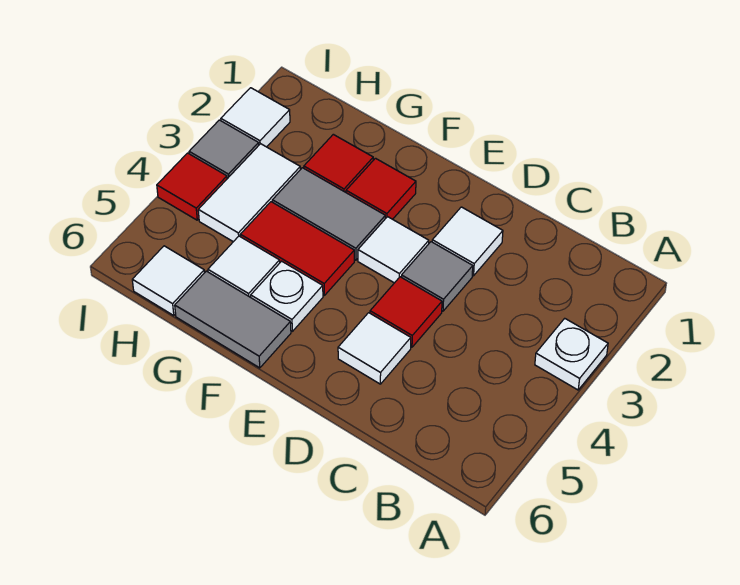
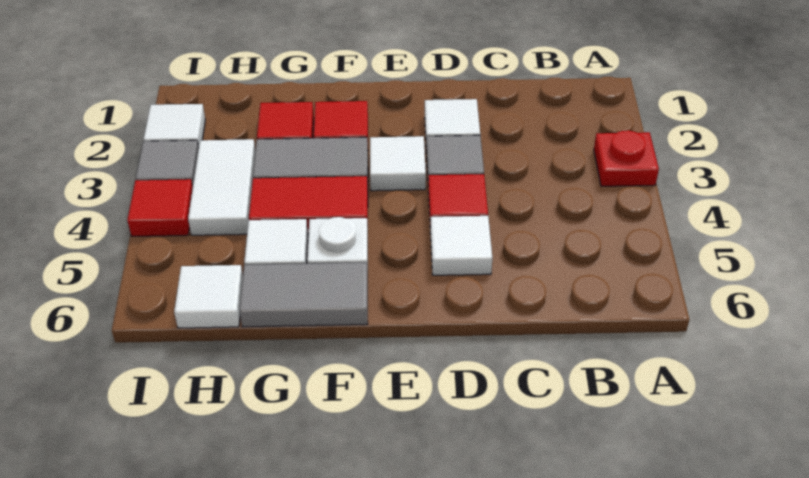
white 1x1 plate [535,318,608,390] -> red 1x1 plate [594,130,659,186]

